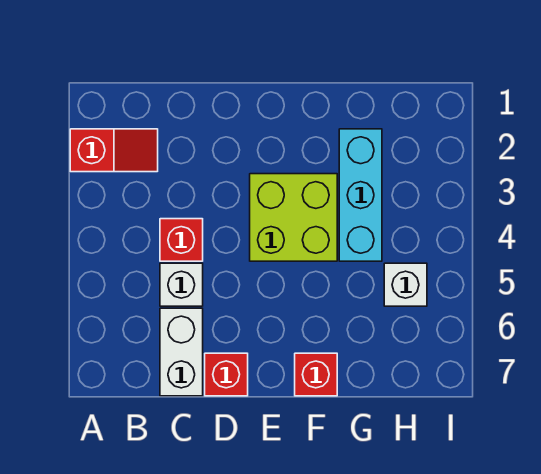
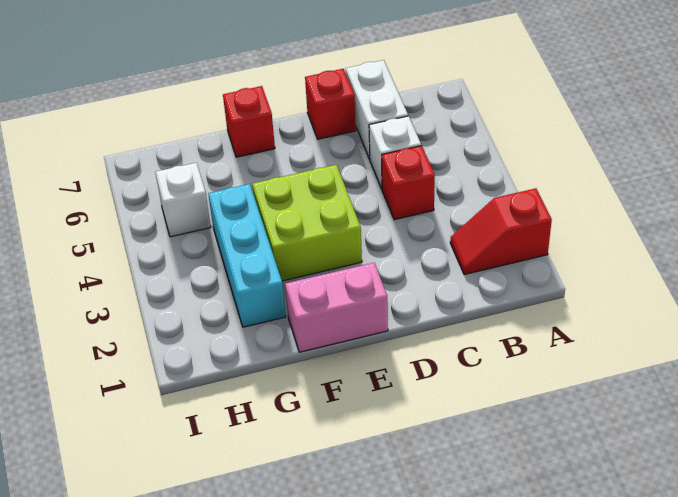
none -> pink 1x2 brick [285,263,388,352]

